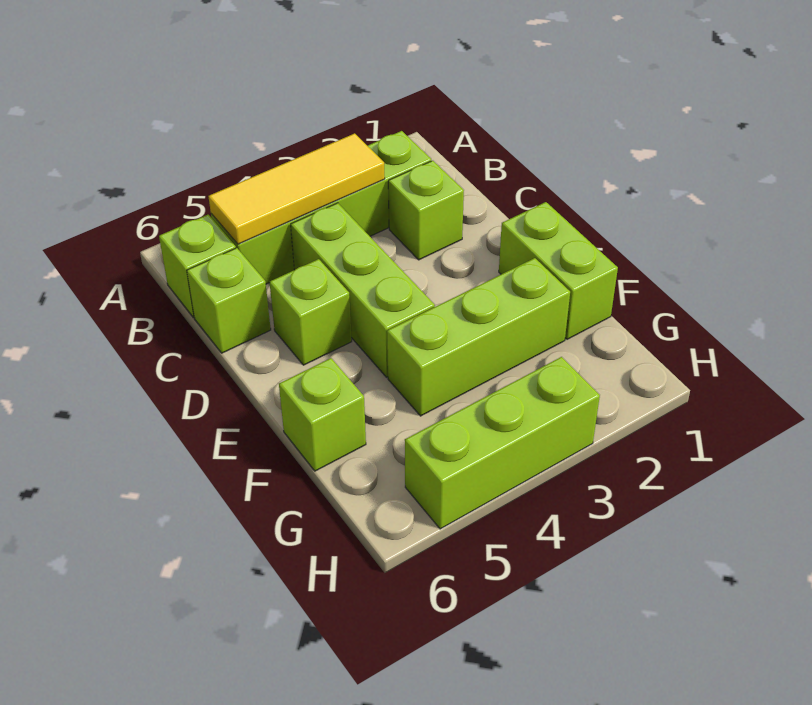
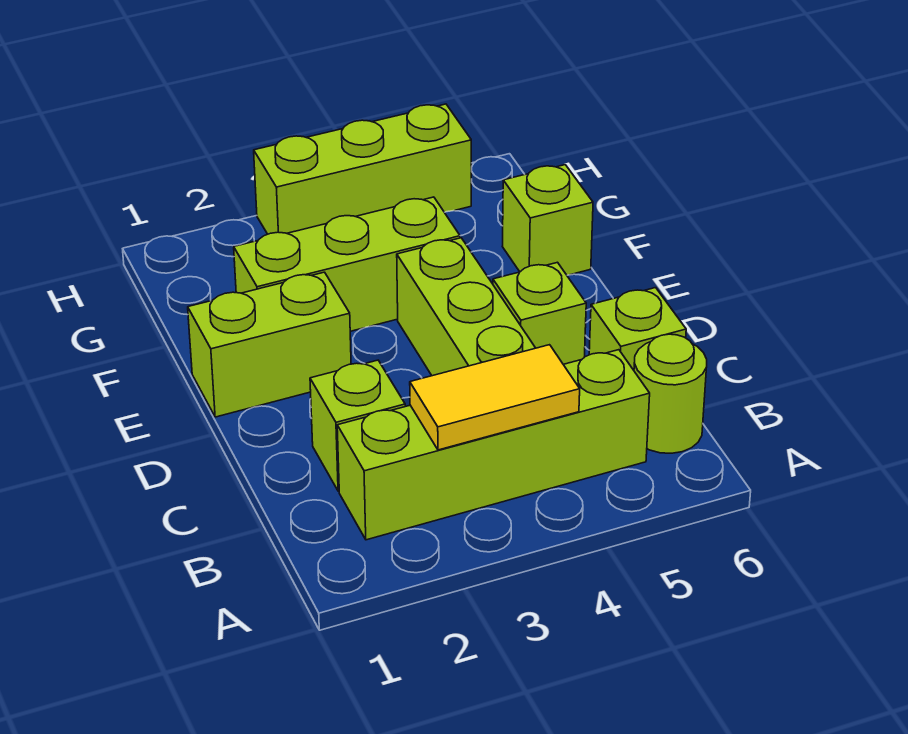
yellow 1x3 tile [208,133,385,244] -> yellow 1x2 tile [410,345,580,450]
lime 1x1 brick [159,215,236,317] -> lime 1x1 round brick [634,334,707,453]
lime 1x2 brick [499,202,618,339] -> lime 1x2 brick turned to [188,272,351,417]

